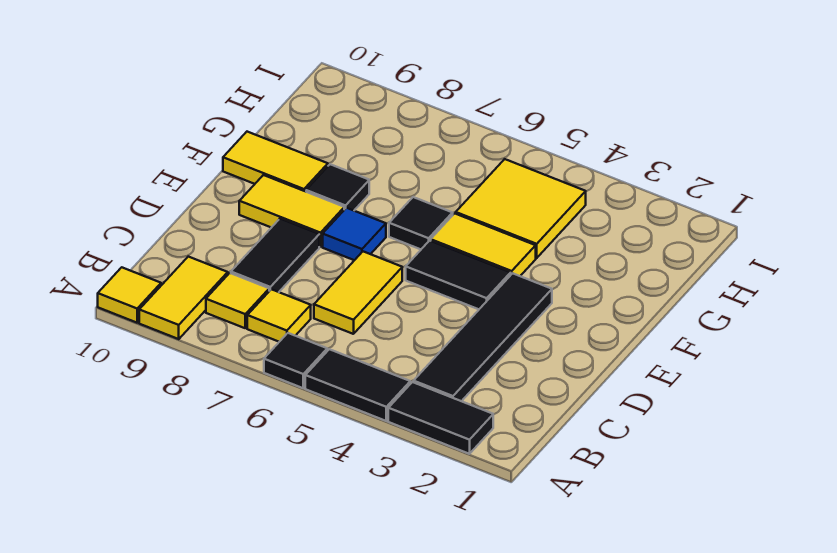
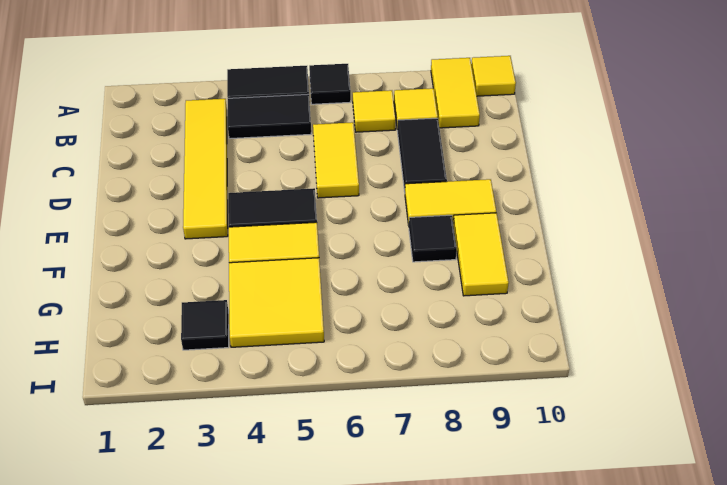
black 1x2 tile [388,382,493,454] -> black 1x2 tile moved to [228,94,311,139]
black 1x4 tile [414,273,552,401] -> yellow 1x4 tile [183,99,228,239]
blue 1x1 tile [323,208,386,260] -> none
black 1x1 tile [389,197,453,249] -> black 1x1 tile moved to [181,300,229,350]
yellow 1x2 tile [223,132,328,192] -> yellow 1x2 tile turned to [453,213,509,296]

